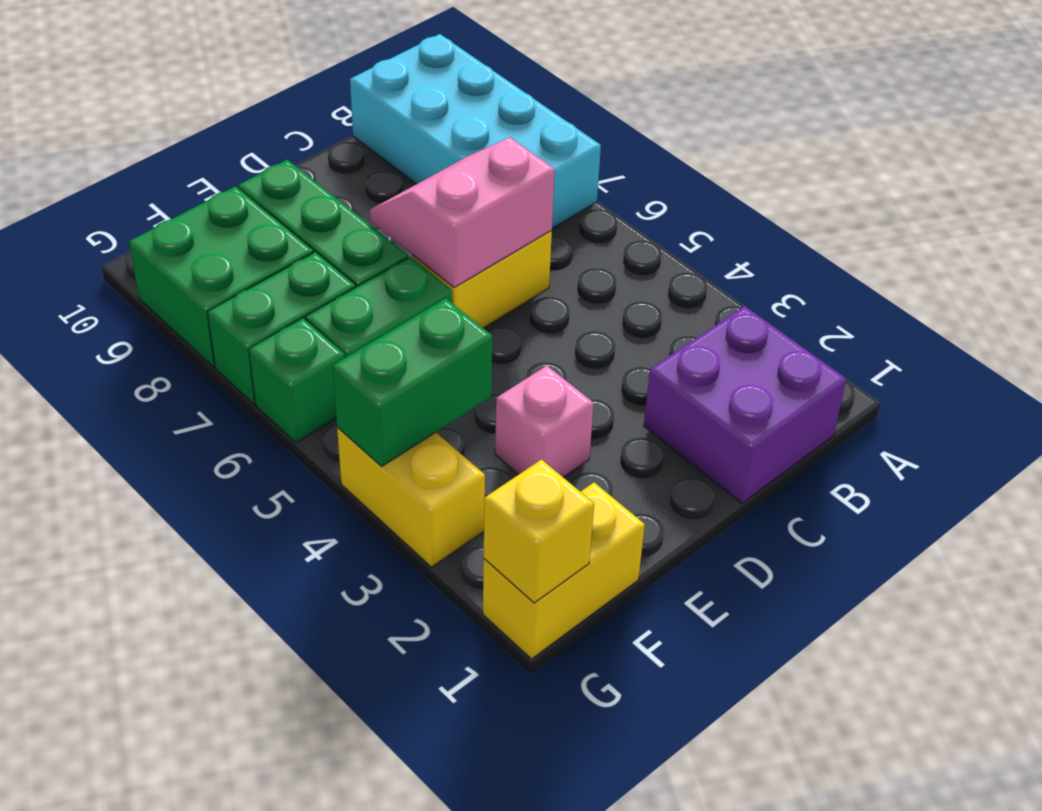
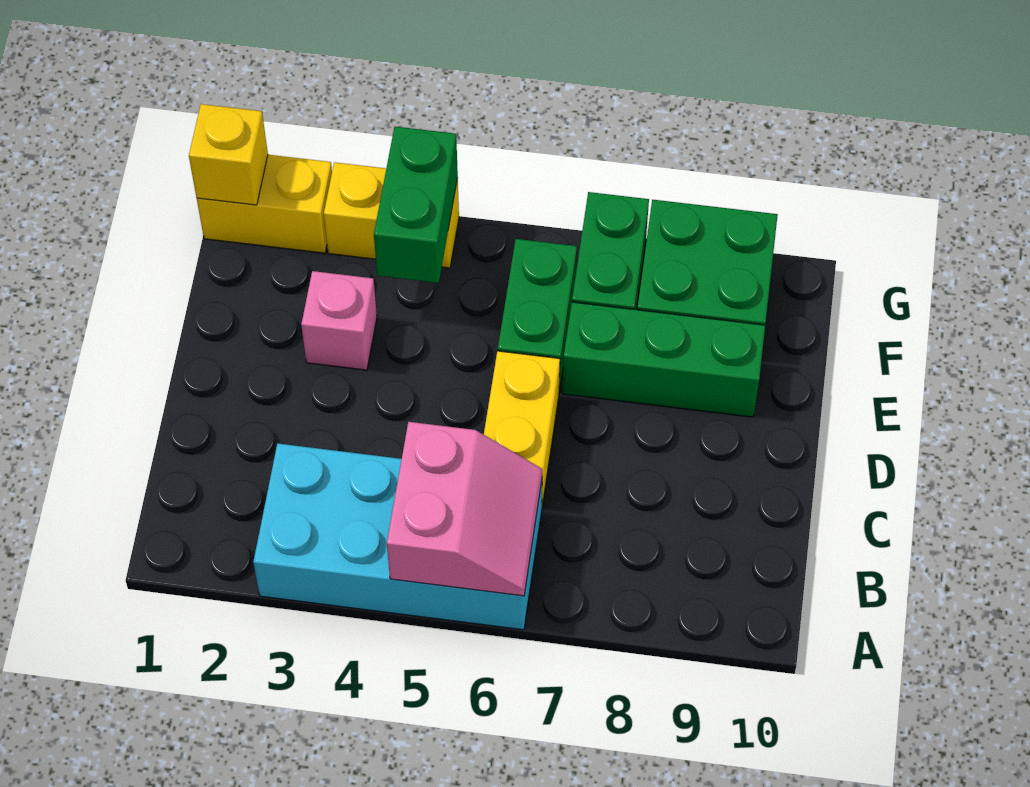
cyan 2x4 brick [350,34,601,228] -> cyan 2x4 brick moved to [253,443,542,630]
purple 2x2 brick [644,306,846,503] -> none
pink 2x2 slope [369,137,555,287] -> pink 2x2 slope moved to [387,422,542,596]
yellow 1x2 brick [483,483,645,659] -> yellow 1x2 brick turned to [197,155,332,253]
green 1x1 brick [249,318,344,443] -> none

